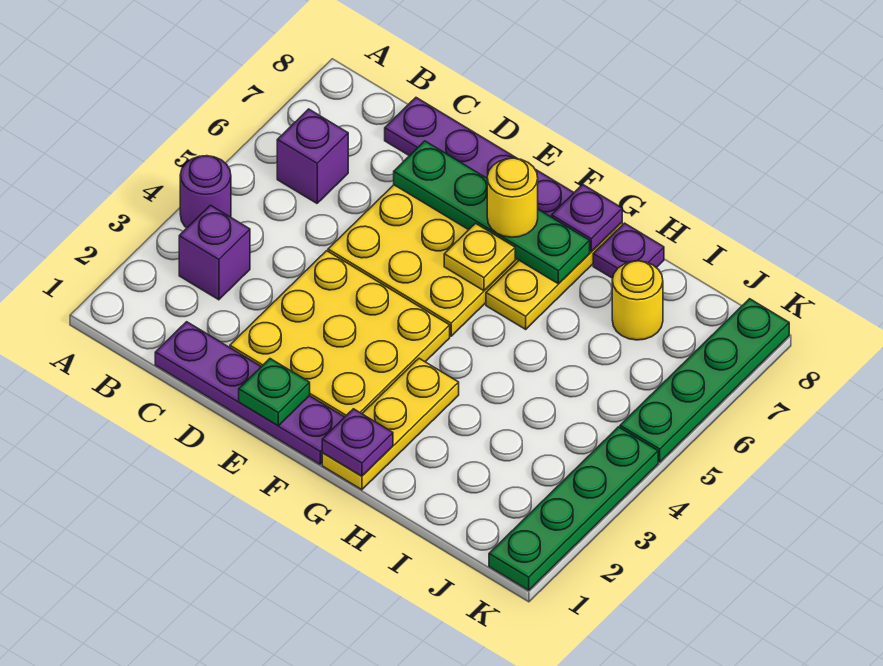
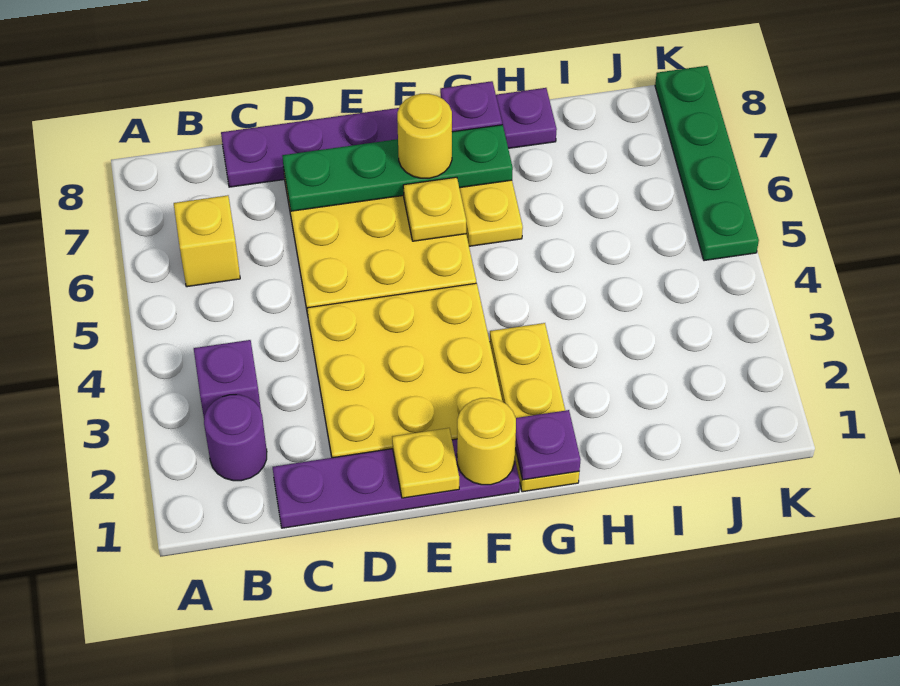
purple 1x1 round brick [180,156,231,228] -> purple 1x1 round brick moved to [204,395,267,481]
purple 1x1 brick [277,109,348,203] -> yellow 1x1 brick [174,195,240,287]
green 1x1 plate [239,359,310,426] -> yellow 1x1 plate [392,428,459,498]
yellow 1x1 round brick [612,261,663,340] -> yellow 1x1 round brick moved to [457,398,516,485]
green 1x4 plate [489,427,658,590] -> none

